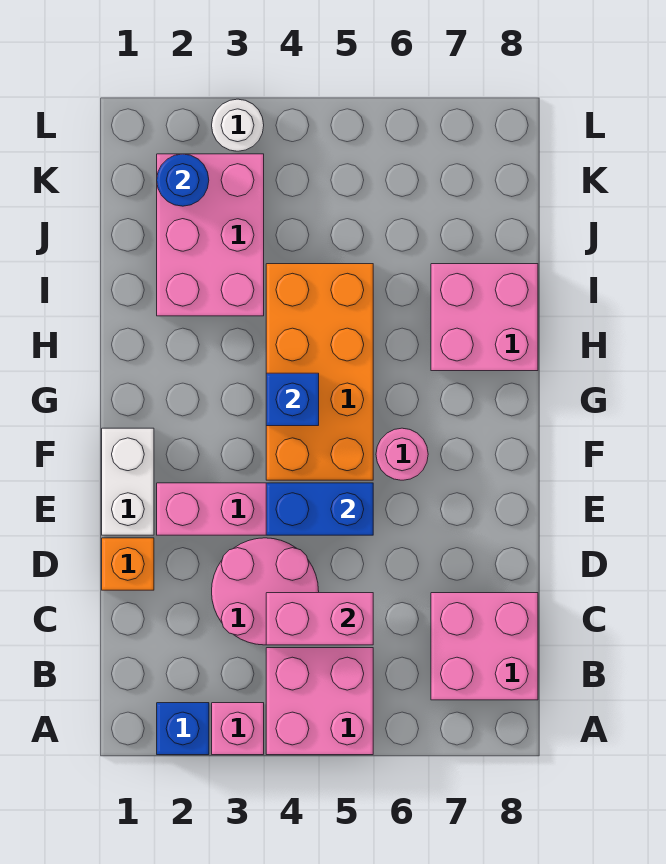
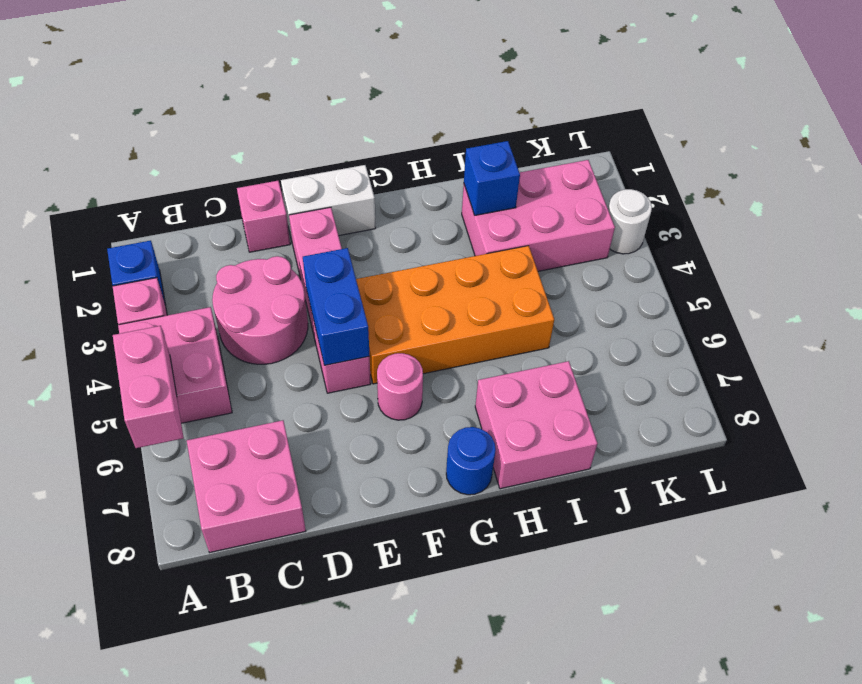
pink 1x2 brick [266,593,373,645] -> pink 1x2 brick moved to [113,326,184,448]
orange 1x1 brick [102,538,154,590] -> pink 1x1 brick [237,181,290,252]
blue 1x1 brick [266,373,319,426] -> blue 1x1 brick moved to [464,141,520,215]
blue 1x1 round brick [157,154,209,206] -> blue 1x1 round brick moved to [446,427,496,495]

